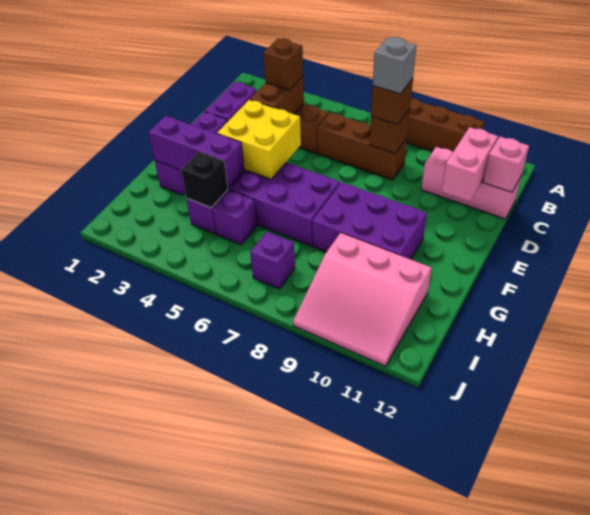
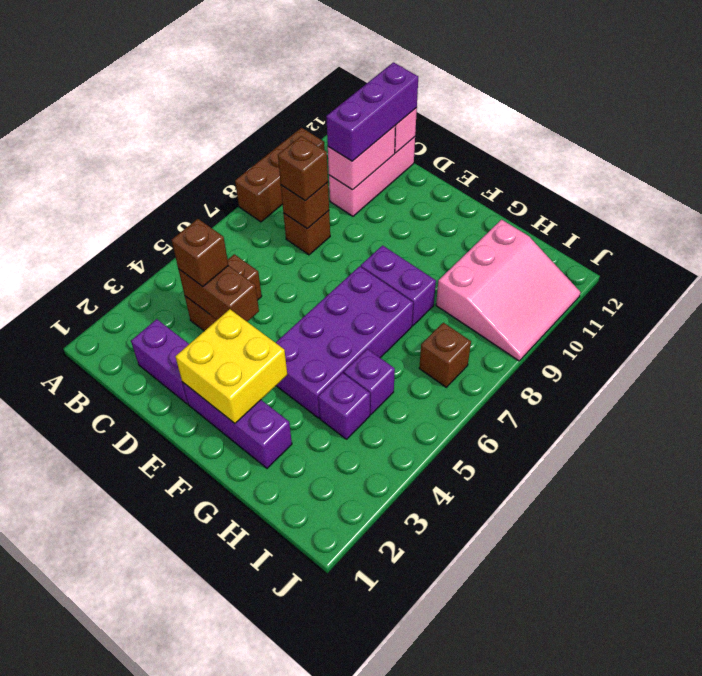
brown 1x3 brick [317,113,407,180] -> brown 1x1 brick [283,211,330,255]
grey 1x1 brick [373,37,416,94] -> none
pink 1x2 brick [442,127,498,201] -> pink 1x2 brick turned to [328,126,395,190]
yellow 2x2 brick [217,100,301,179] -> yellow 2x2 brick moved to [175,309,287,423]
purple 2x3 brick [312,182,427,259] -> purple 1x2 brick [361,246,436,326]
purple 1x3 brick [148,116,244,188] -> purple 1x3 brick moved to [326,62,418,161]
black 1x1 brick [181,152,228,208] -> none
purple 1x1 brick [250,232,295,289] -> brown 1x1 brick [419,323,471,387]

